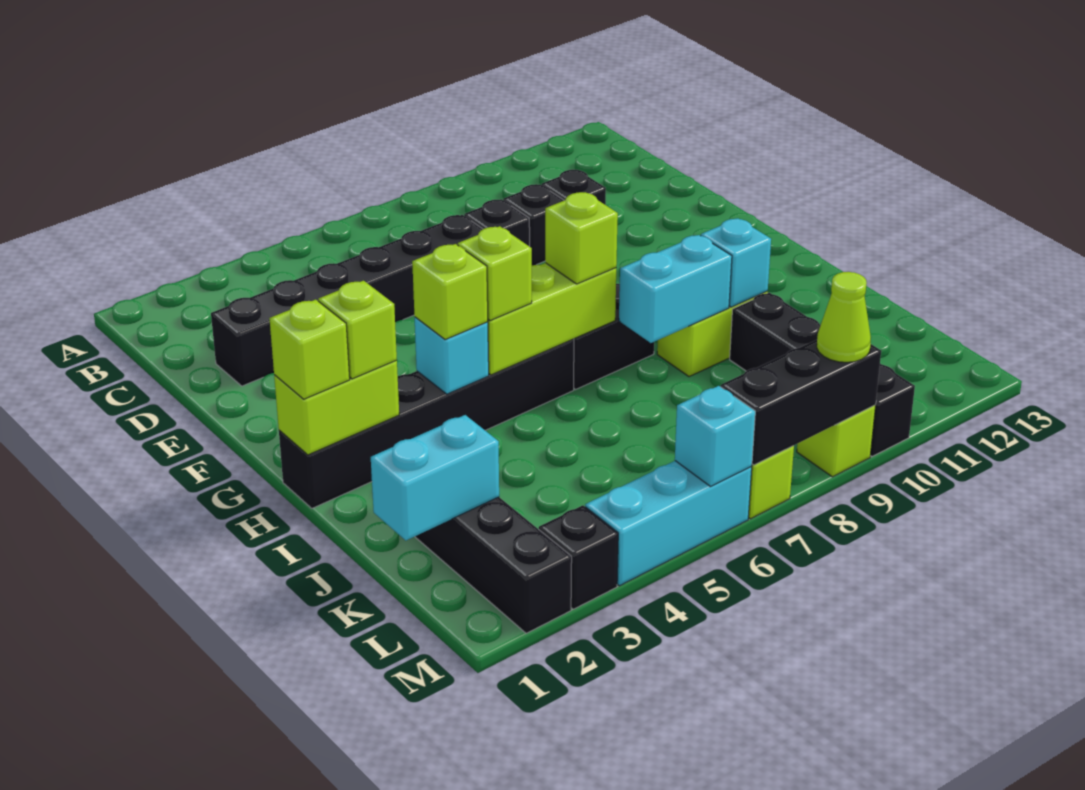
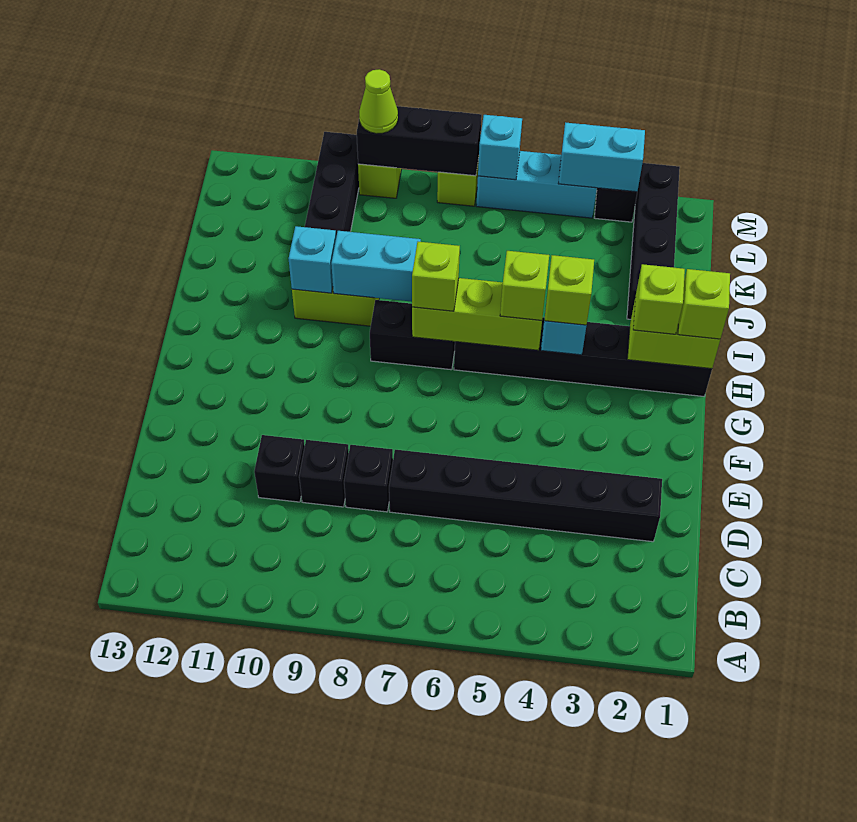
cyan 1x2 brick [371,415,499,540] -> cyan 1x2 brick moved to [558,122,645,192]

